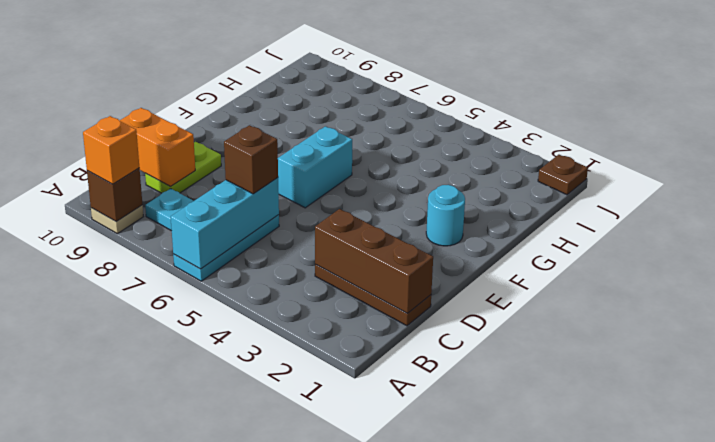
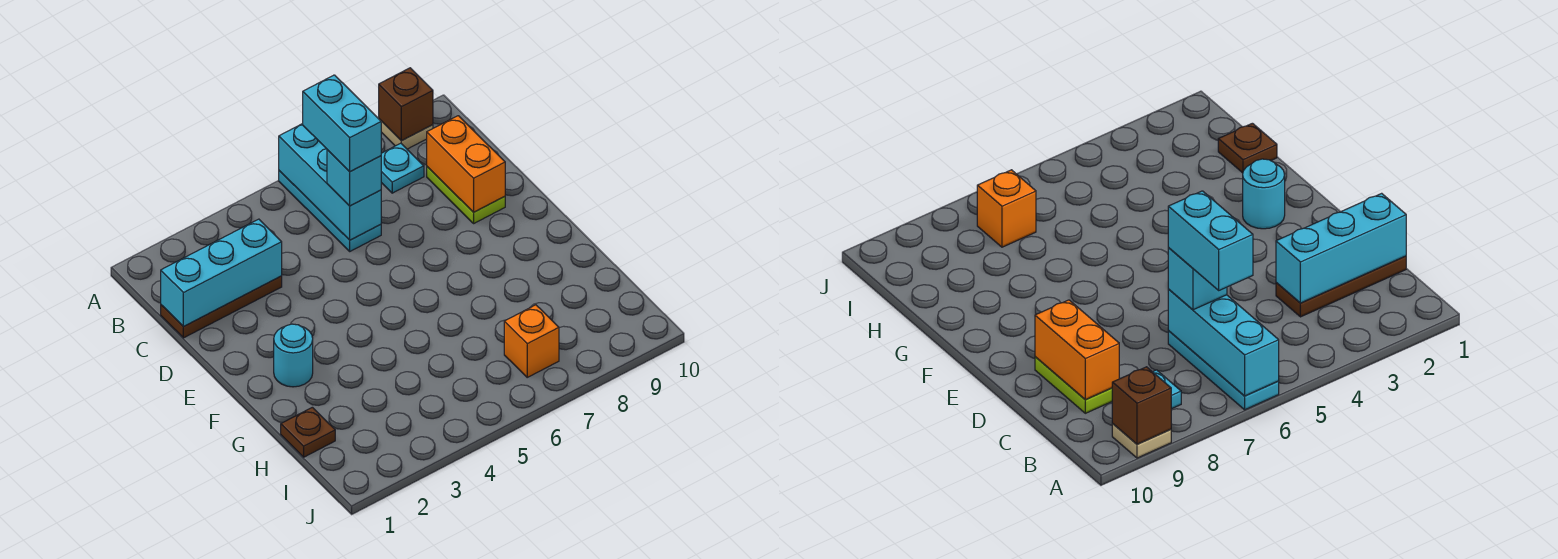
orange 1x1 brick [83,116,139,184] -> orange 1x1 brick moved to [504,305,559,377]
brown 1x3 brick [315,209,433,313] -> cyan 1x3 brick [161,219,282,327]
brown 1x1 brick [224,125,278,194] -> cyan 1x1 brick [327,150,381,206]
orange 1x2 brick [119,108,195,187] -> orange 1x2 brick turned to [427,116,505,212]
cyan 1x2 brick [278,126,352,208] -> cyan 1x2 brick moved to [303,75,381,172]
brown 1x1 plate [538,155,588,195] -> brown 1x1 plate moved to [281,407,335,457]

